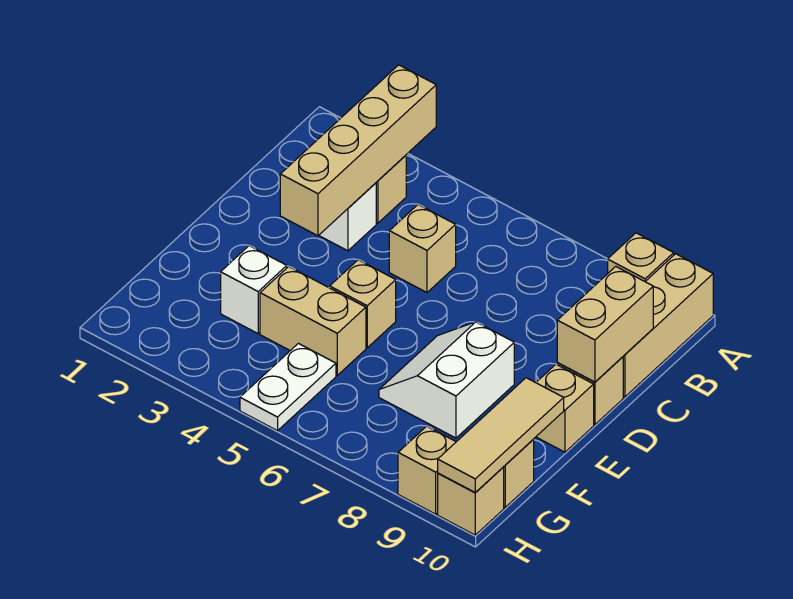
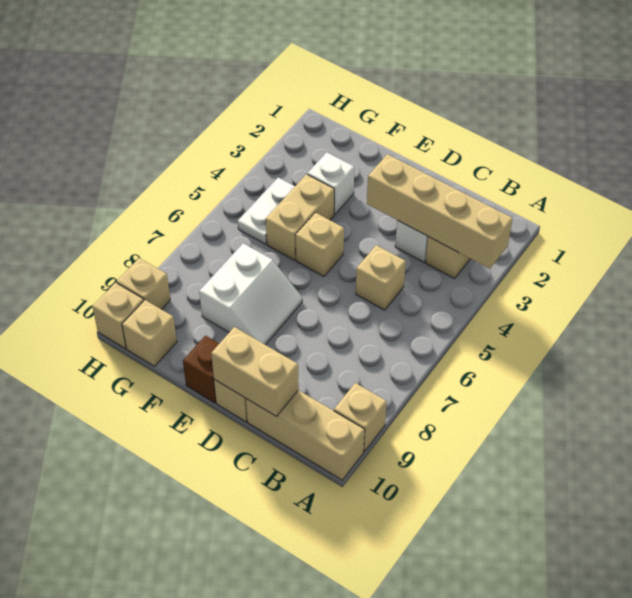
white 2x2 slope [379,322,514,438] -> white 2x2 slope turned to [199,243,302,345]
tan 1x1 brick [536,364,594,452] -> brown 1x1 brick [183,336,219,403]
tan 1x3 tile [438,378,564,493] -> none
white 1x2 plate [240,343,336,431] -> white 1x2 plate turned to [238,178,295,244]

